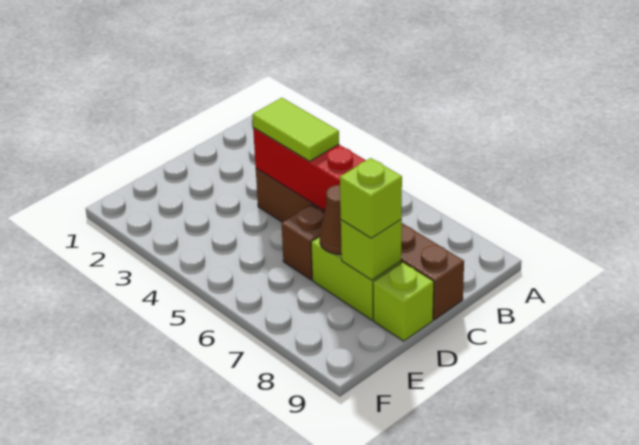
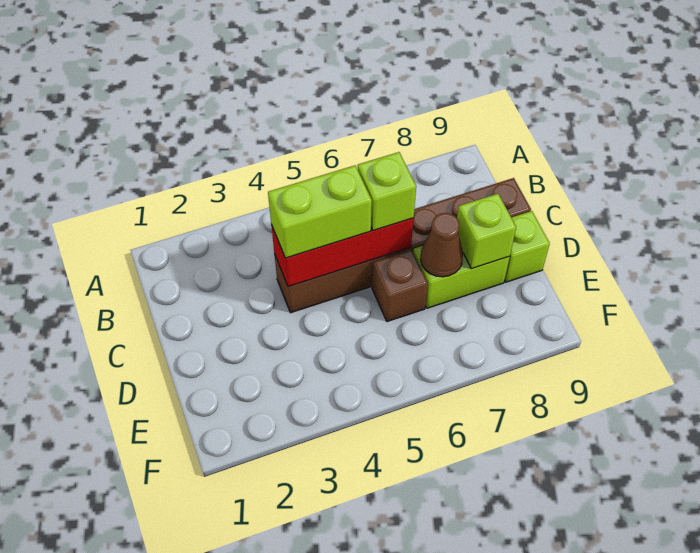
lime 1x2 tile [252,98,339,161] -> lime 1x2 brick [268,165,372,258]
lime 1x1 brick [340,158,402,238] -> lime 1x1 brick moved to [358,152,416,231]

